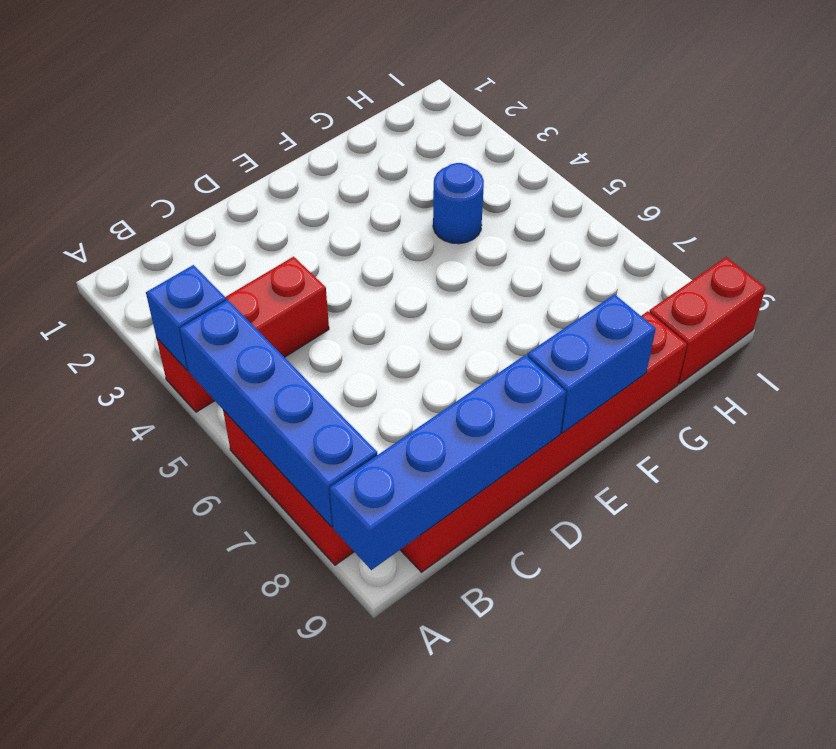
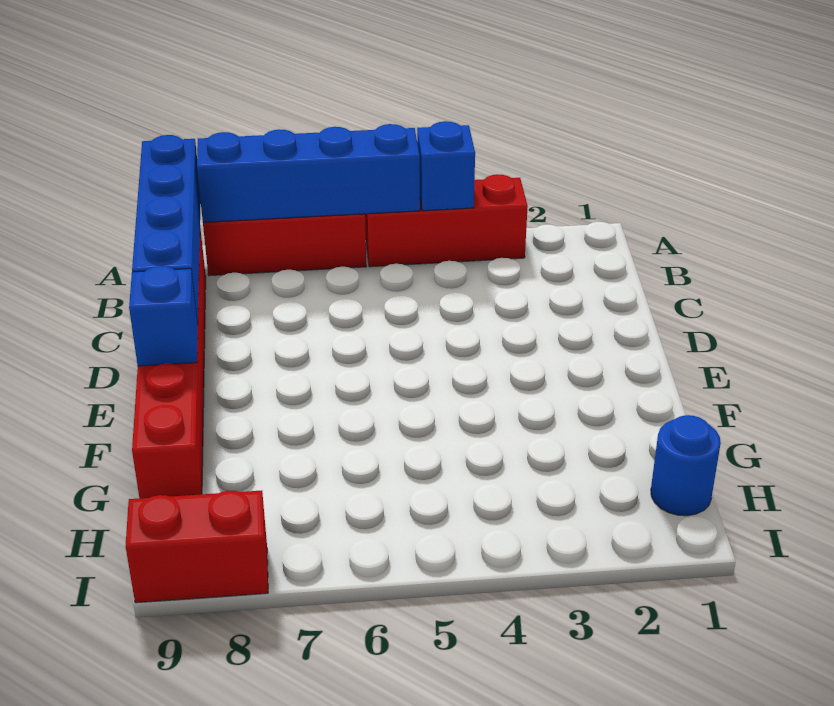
red 1x3 brick [157,257,329,412] -> red 1x3 brick turned to [365,174,528,267]
blue 1x2 brick [527,294,656,433] -> blue 1x1 brick [129,266,198,366]
blue 1x1 round brick [433,163,484,244] -> blue 1x1 round brick moved to [651,415,721,516]
red 1x2 brick [649,257,765,384] -> red 1x2 brick turned to [126,491,268,603]

